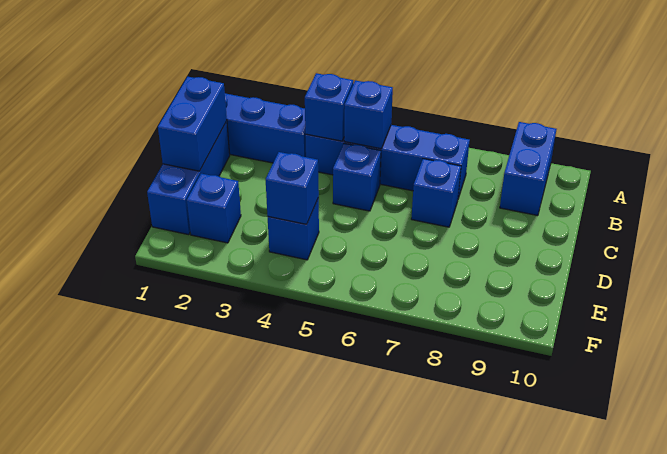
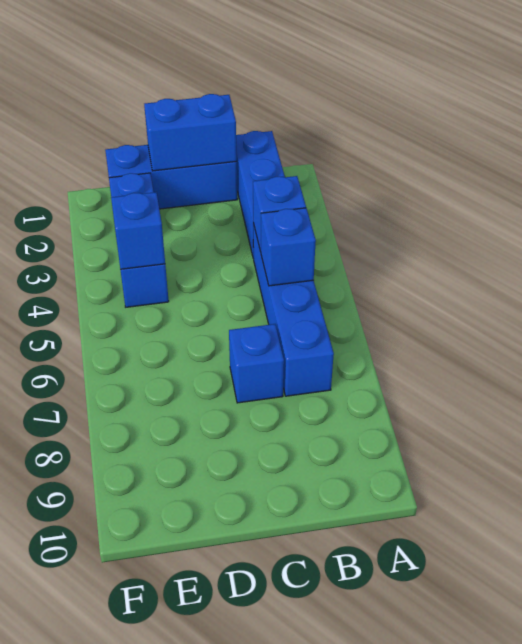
blue 1x2 brick [500,122,556,216] -> none
blue 1x1 brick [333,143,381,211] -> none

